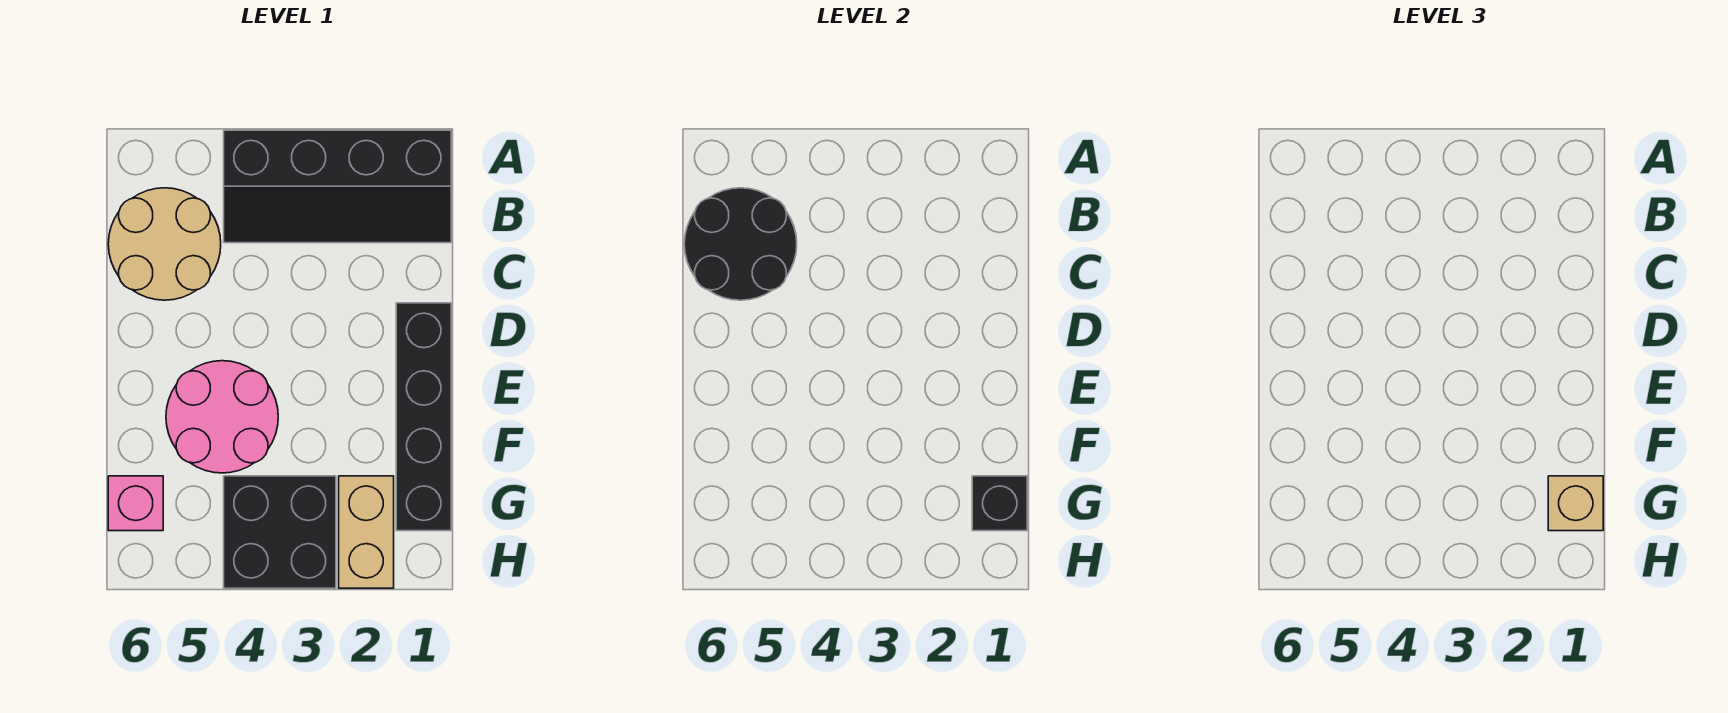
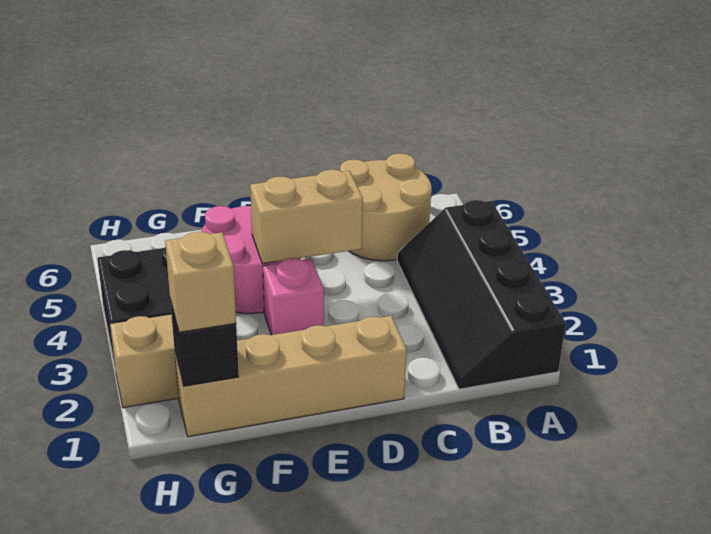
black 2x2 round brick [684,188,797,300] -> none
black 1x4 brick [396,303,451,531] -> tan 1x4 brick [175,316,407,437]
none -> tan 1x2 brick [250,170,363,264]
pink 1x1 brick [108,476,163,531] -> pink 1x1 brick moved to [263,258,324,335]

